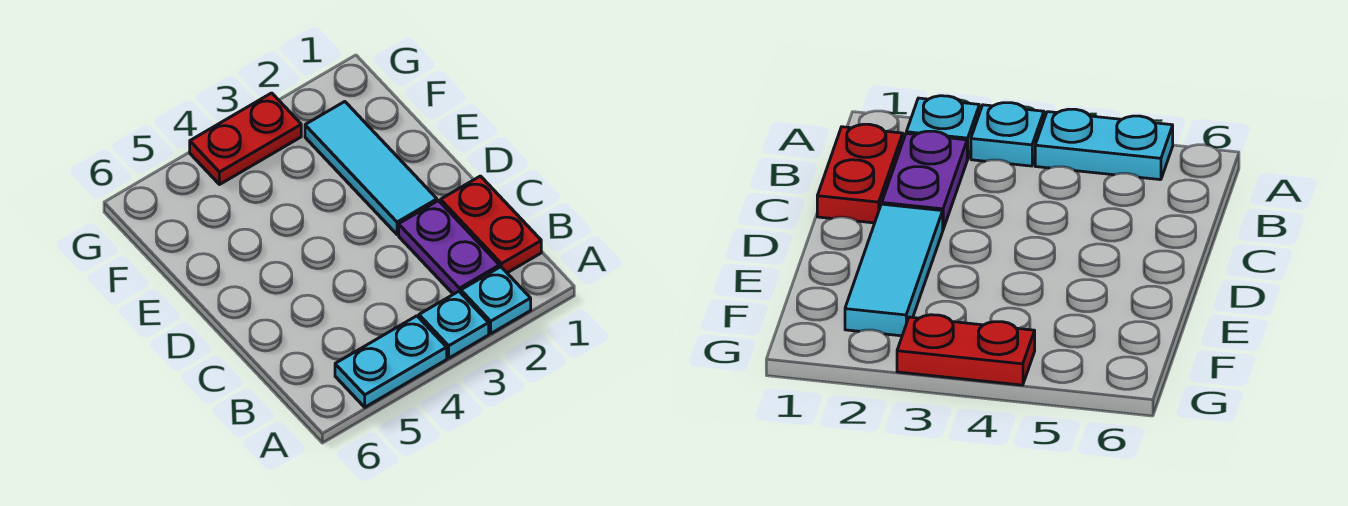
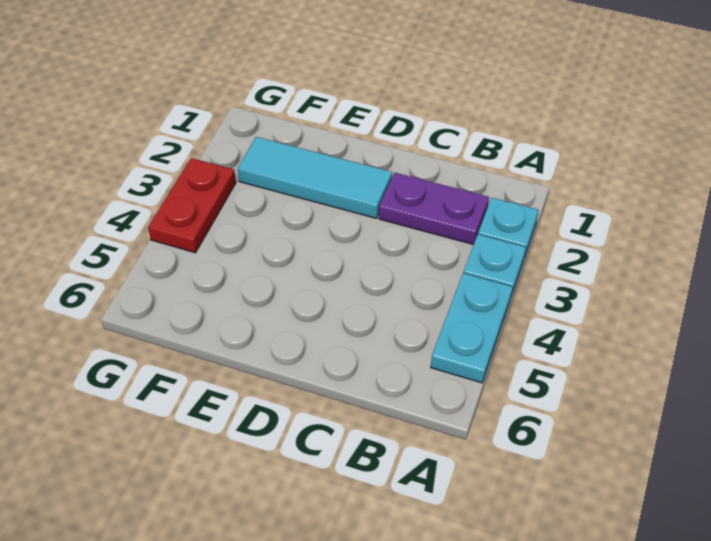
red 1x2 plate [441,176,541,273] -> none

